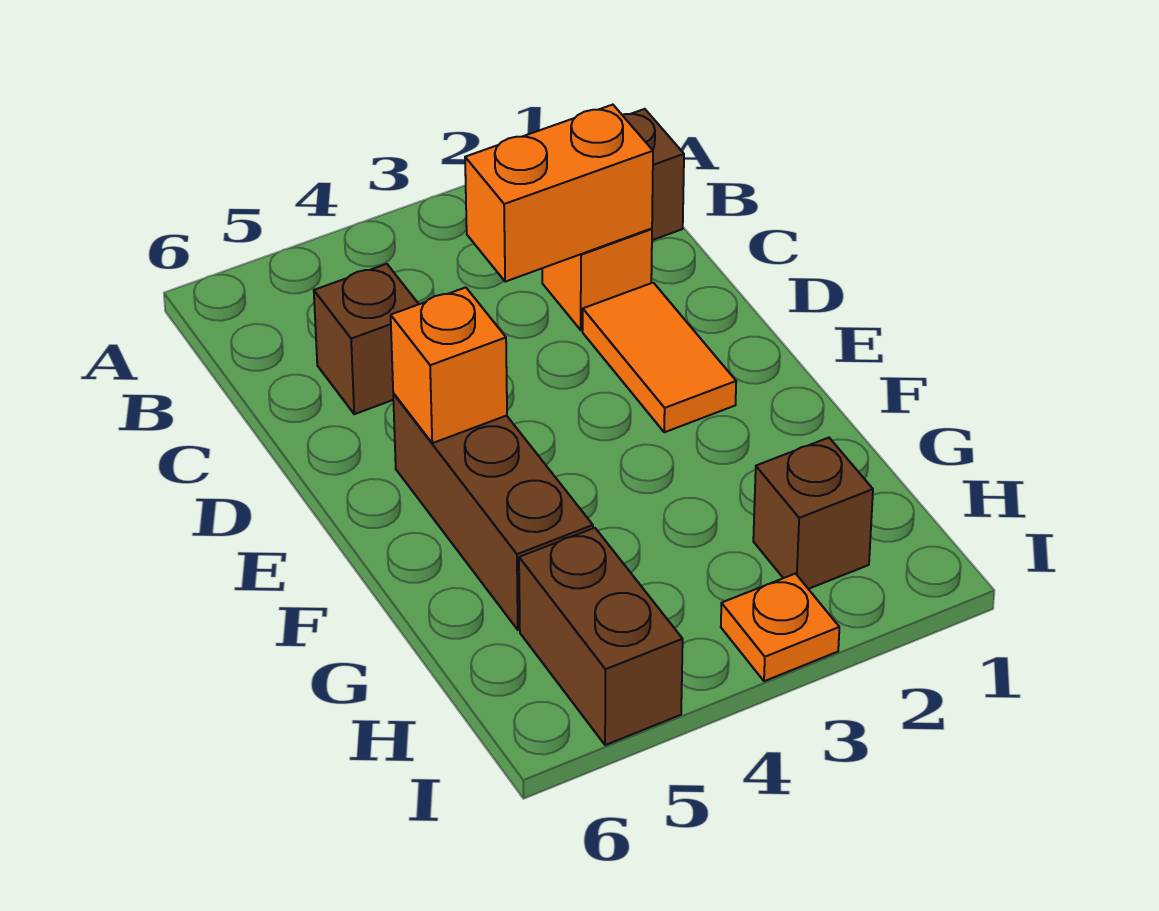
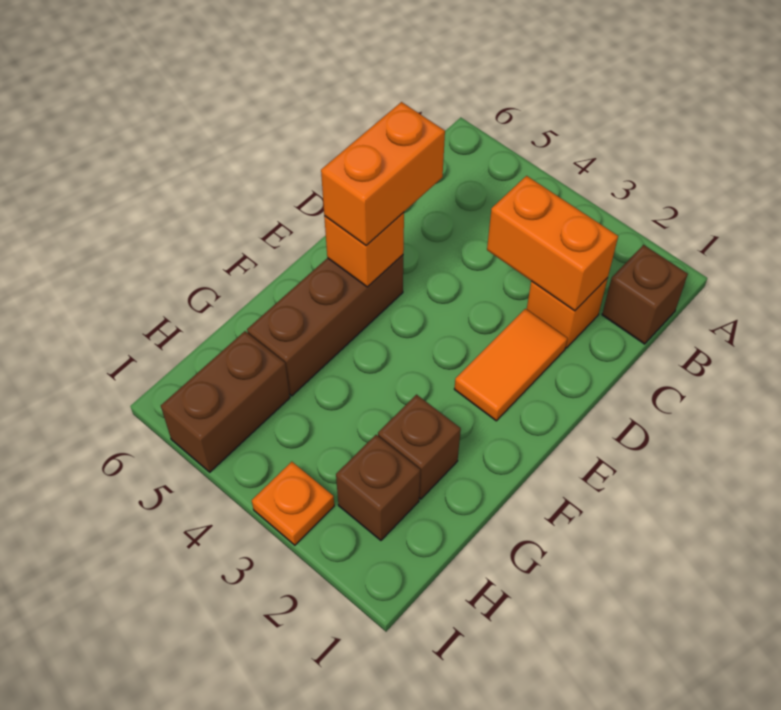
brown 1x1 brick [314,264,419,414] -> brown 1x1 brick moved to [378,395,461,499]
none -> orange 1x2 brick [321,102,445,245]

